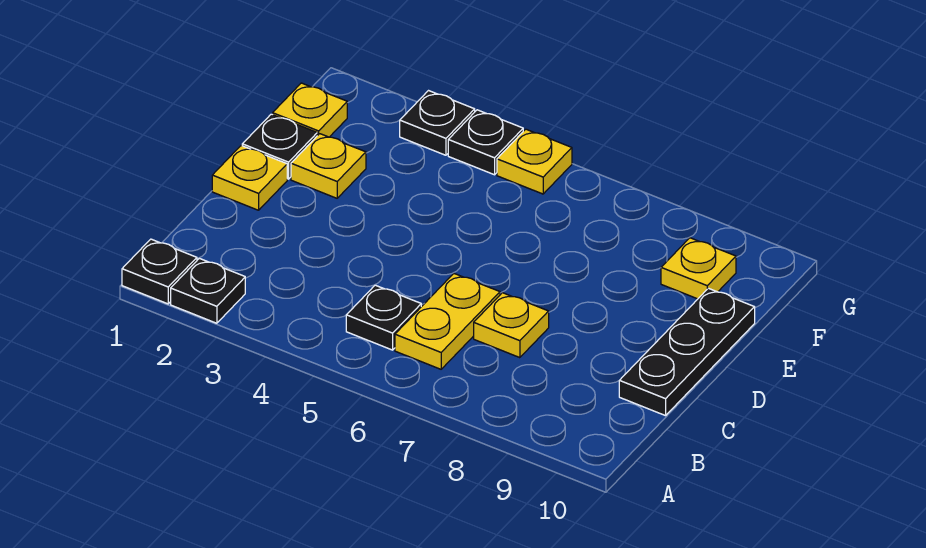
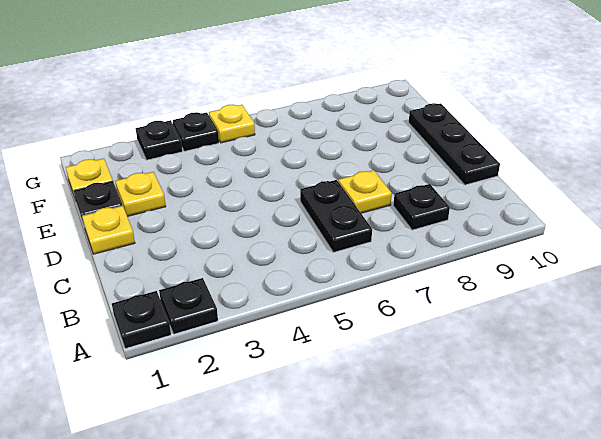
black 1x1 plate [346,285,421,350] -> black 1x1 plate moved to [393,184,450,230]
yellow 1x2 plate [395,274,500,369] -> black 1x2 plate [300,180,372,252]
yellow 1x1 plate [661,238,736,299] -> none

